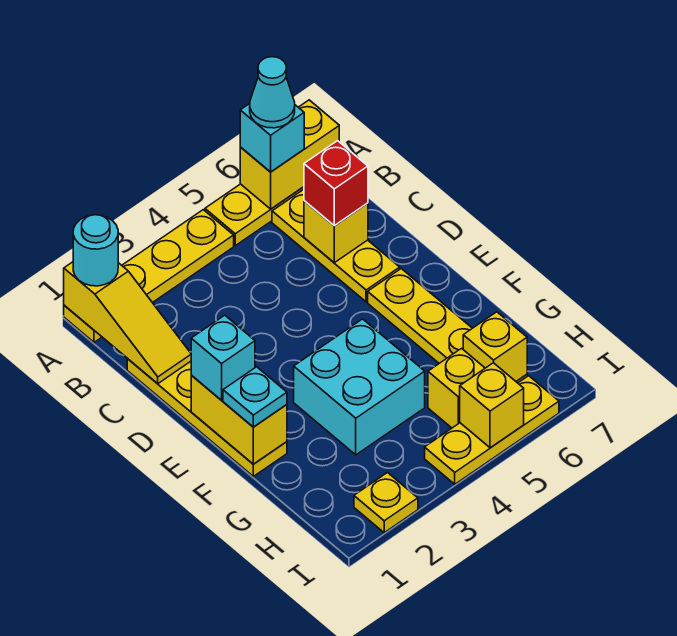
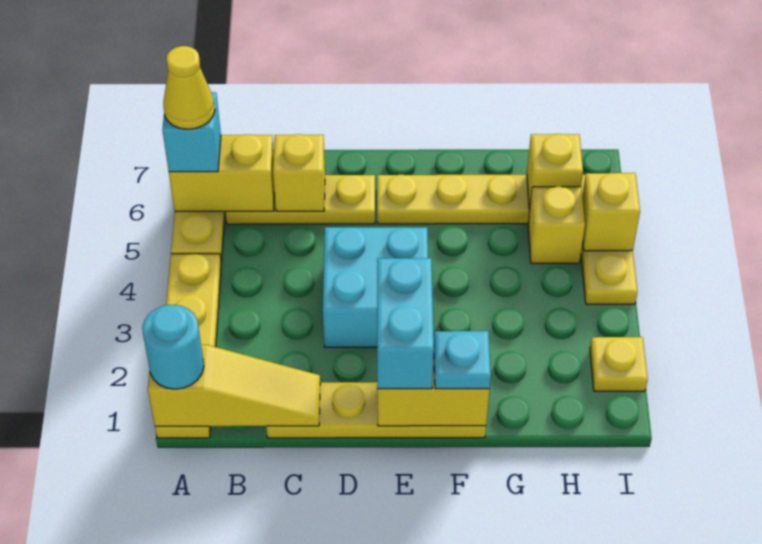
yellow 1x2 brick [240,100,339,209] -> yellow 1x2 brick turned to [169,135,274,212]
cyan 1x1 cone [250,57,295,128] -> yellow 1x1 cone [163,46,215,129]
red 1x1 brick [304,141,368,226] -> none
cyan 1x1 brick [191,315,255,400] -> cyan 1x2 brick [377,258,434,389]
cyan 2x2 brick [294,319,425,455] -> cyan 2x2 brick moved to [323,227,428,347]

